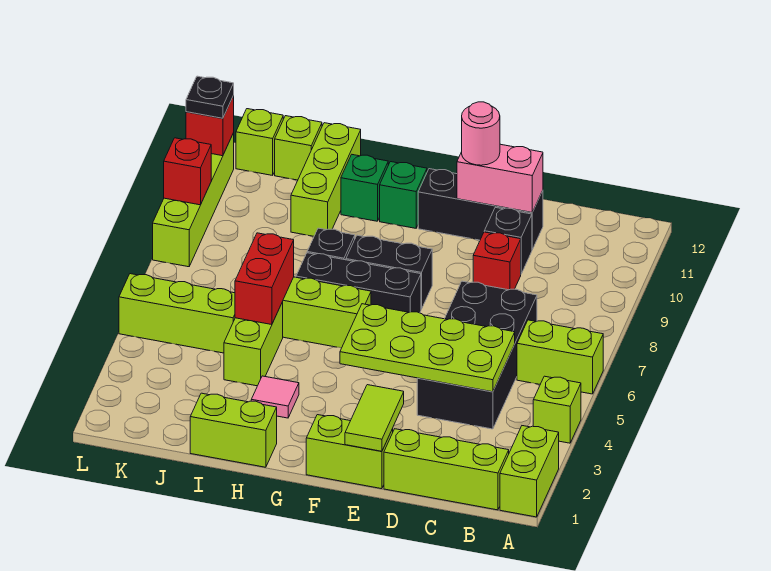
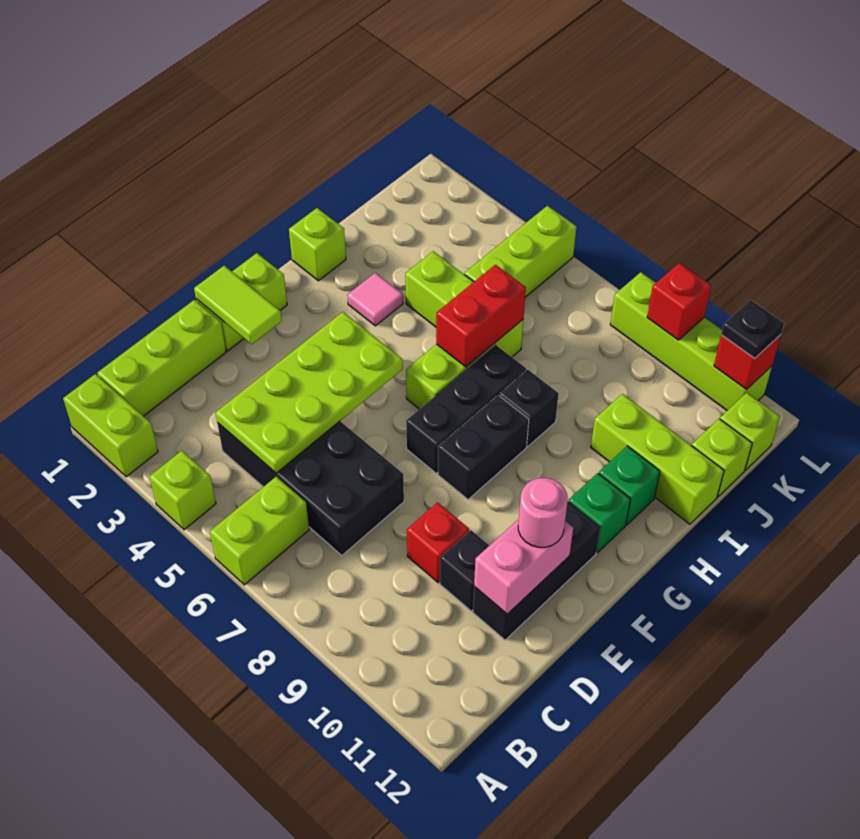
lime 1x2 brick [190,393,277,467] -> lime 1x1 brick [289,208,346,281]
red 1x2 brick [235,233,294,325] -> red 1x2 brick turned to [436,265,526,367]

